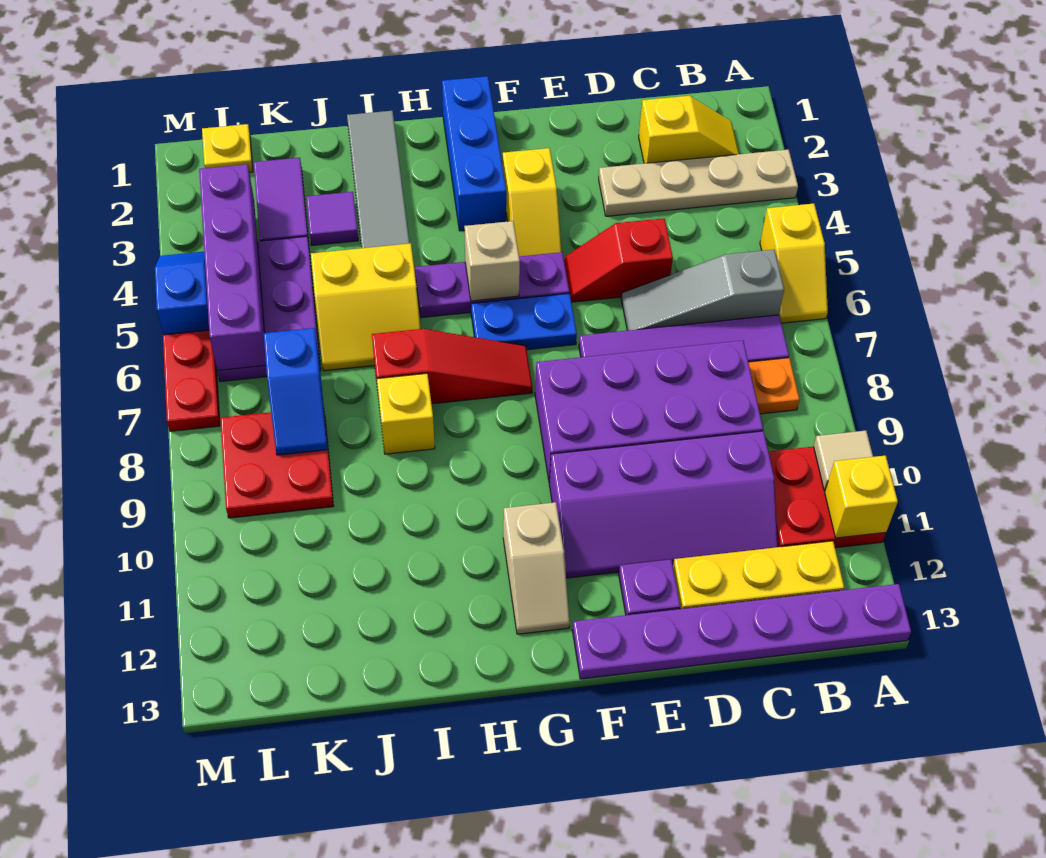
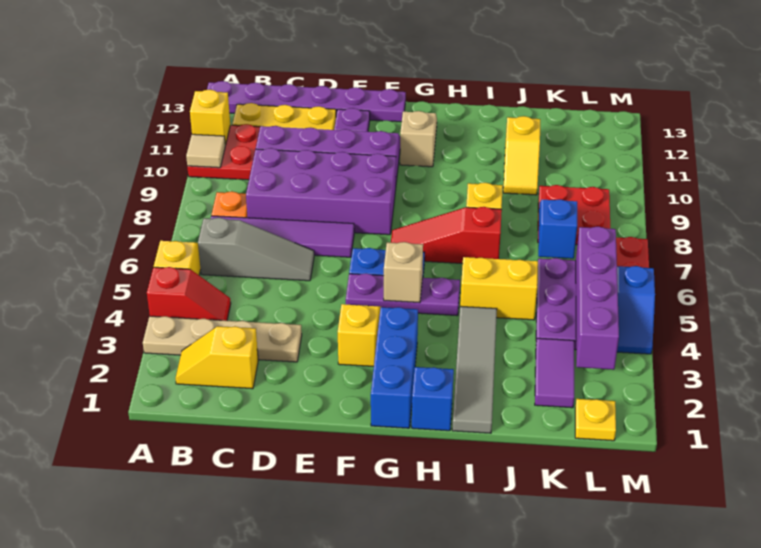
red 1x2 slope [564,218,673,302] -> red 1x2 slope moved to [147,267,231,321]
none -> blue 1x1 brick [412,367,454,431]
purple 1x1 tile [306,192,358,245] -> none
none -> yellow 1x2 slope [503,116,540,195]

